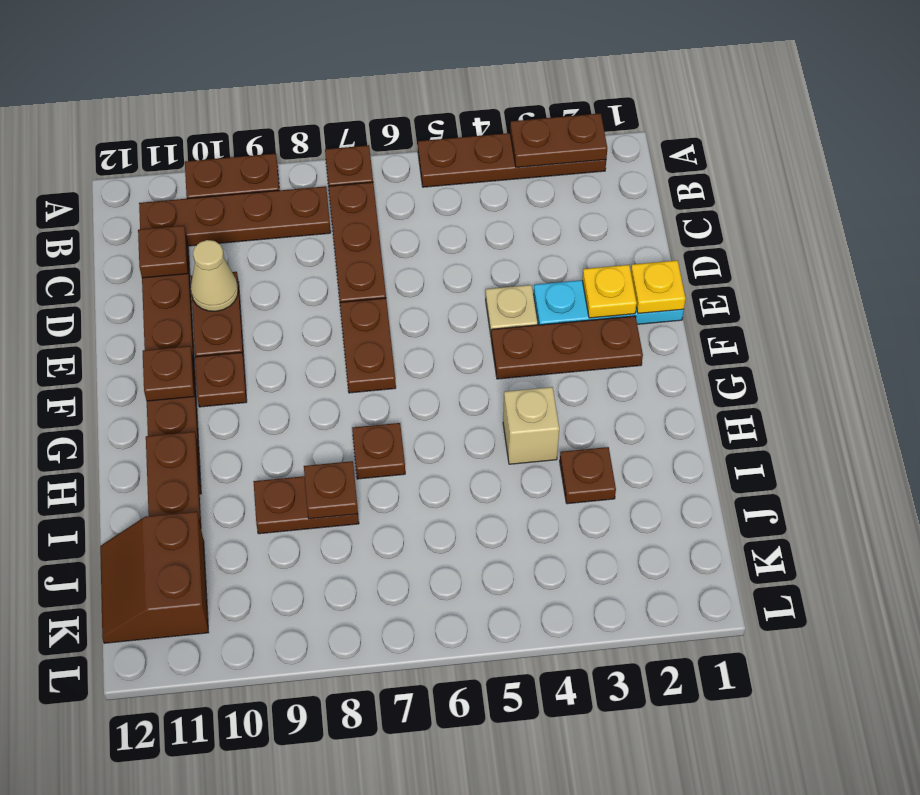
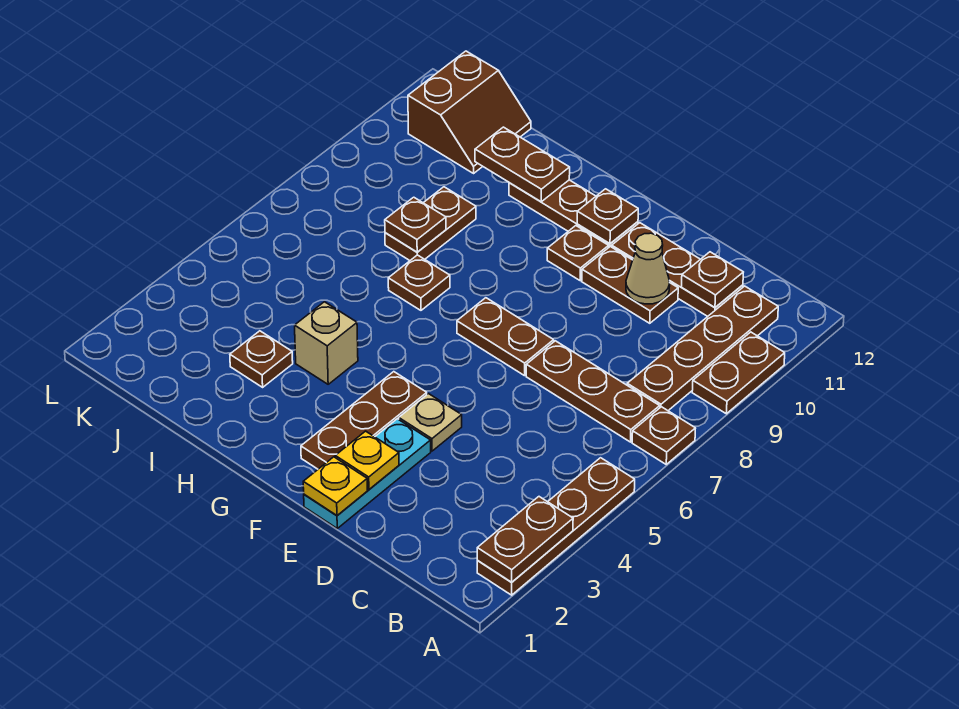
brown 2x2 slope [100,512,209,643] -> brown 2x2 slope turned to [408,51,531,173]

